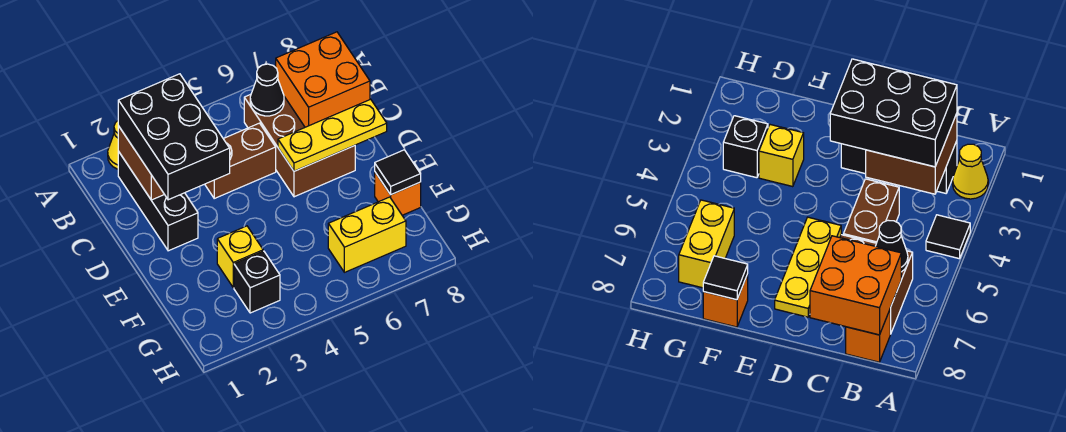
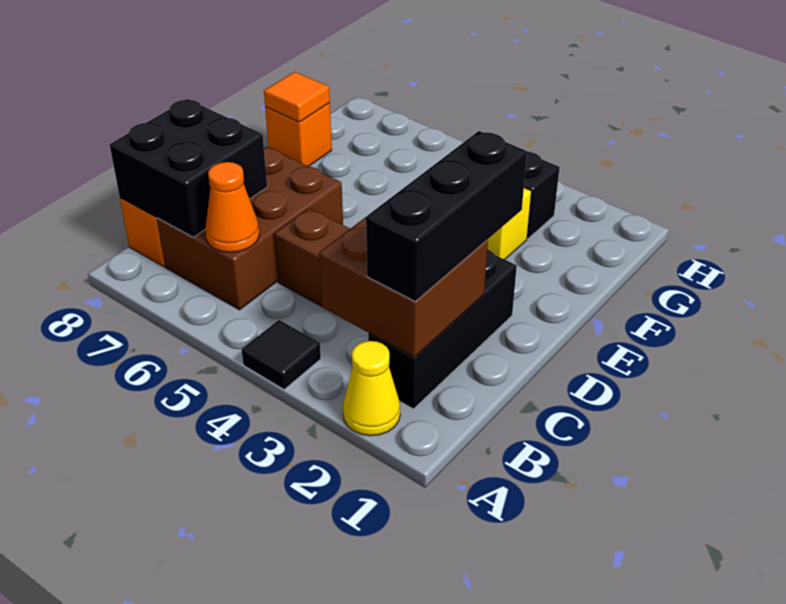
black 2x3 brick [118,74,230,200] -> black 1x3 brick [366,131,527,301]
black 1x1 cone [250,64,284,116] -> orange 1x1 cone [205,162,259,252]
orange 2x2 brick [276,32,370,127] -> black 2x2 brick [110,99,267,237]
yellow 1x3 plate [278,99,387,171] -> none
black 1x1 tile [375,150,421,195] -> orange 1x1 tile [264,72,330,122]
yellow 1x2 brick [328,197,406,272] -> none

